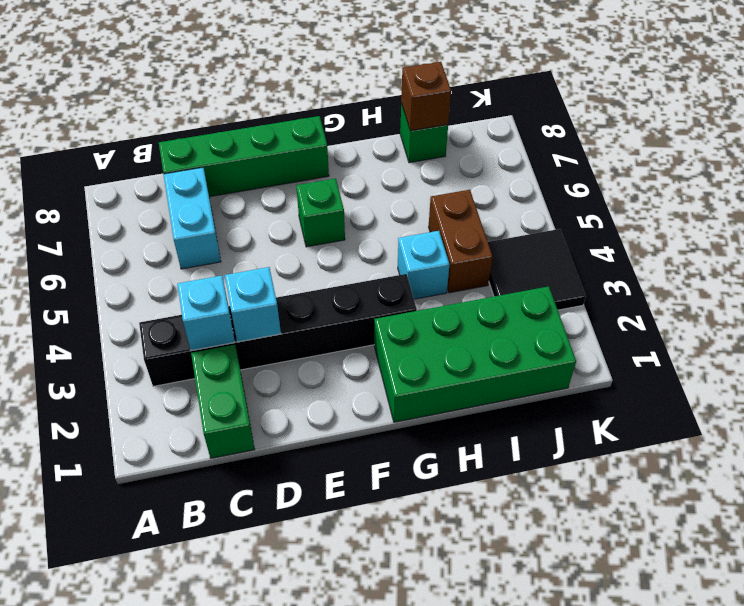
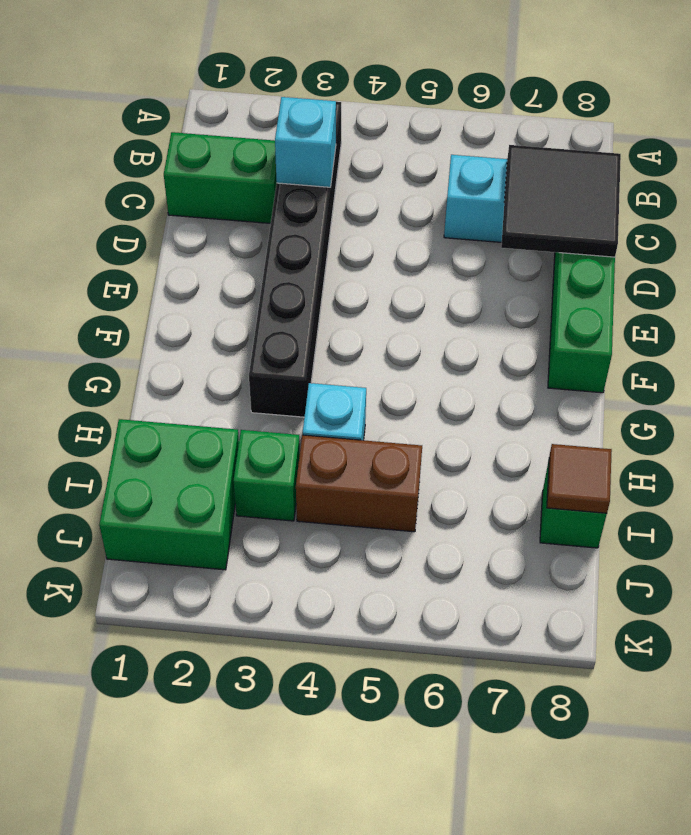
cyan 1x1 brick [225,267,281,342] -> none
green 1x1 brick [296,178,345,247] -> green 1x1 brick moved to [234,430,300,521]
green 2x4 brick [374,286,576,422] -> green 2x2 brick [99,419,239,570]
brown 1x1 brick [401,62,451,131] -> brown 1x1 tile [547,444,612,513]
black 2x2 tile [488,229,586,310] -> black 2x2 tile moved to [501,145,621,257]

